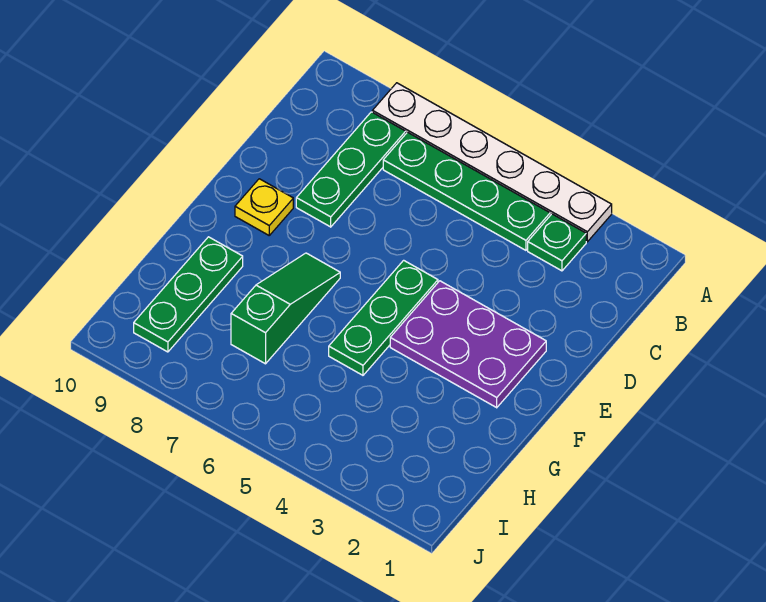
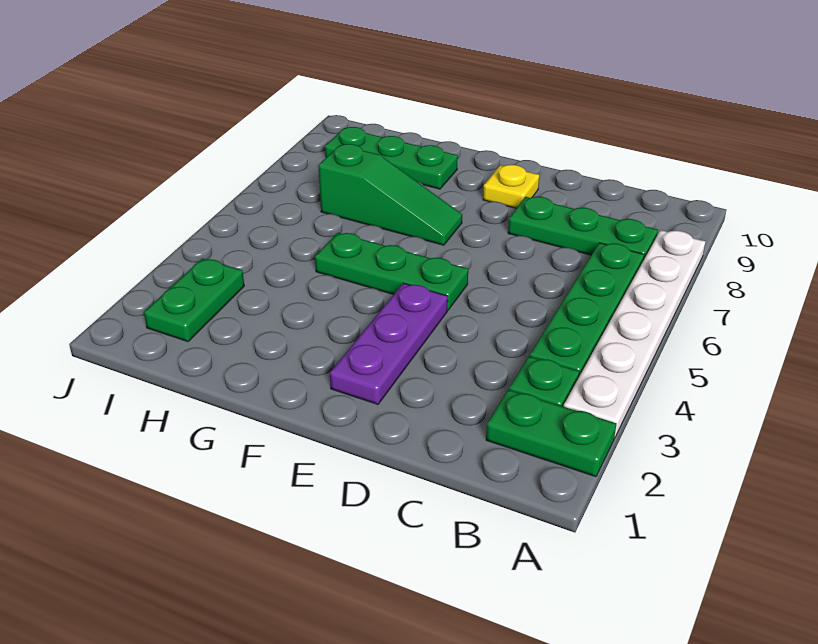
none -> green 1x2 plate [486,390,617,477]
purple 2x3 plate [390,281,546,408] -> purple 1x3 plate [330,283,448,404]
none -> green 1x2 plate [144,258,244,342]

